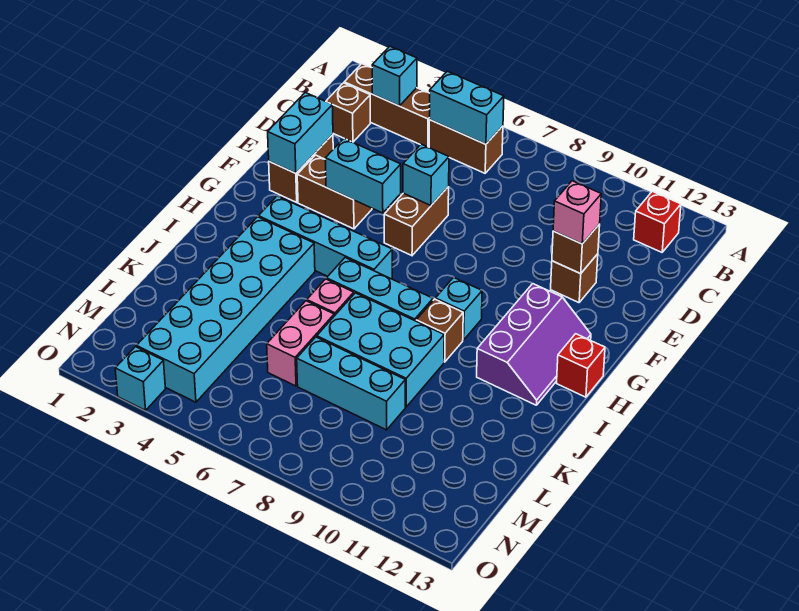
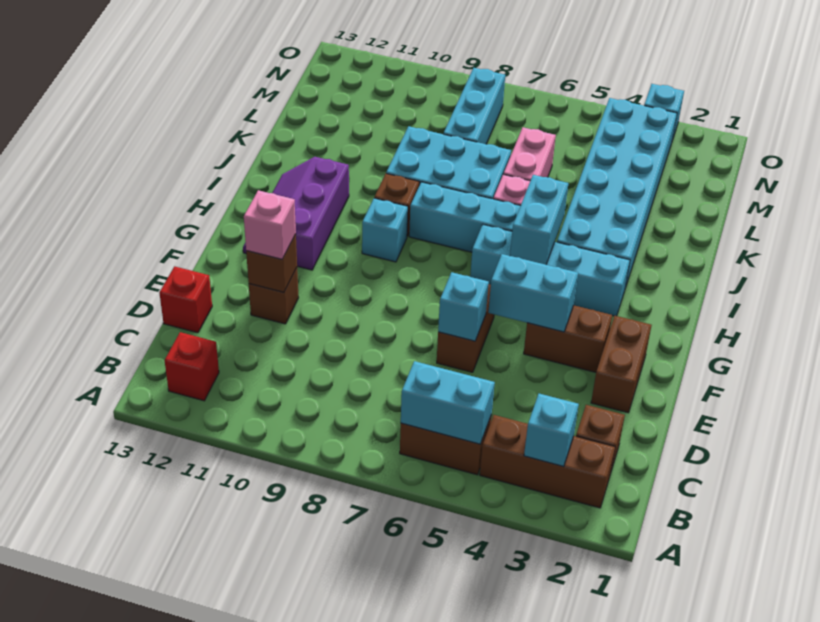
cyan 1x2 brick [268,92,333,173] -> cyan 1x2 brick moved to [510,175,568,265]
red 1x1 brick [557,334,605,397] -> red 1x1 brick moved to [160,266,212,333]
cyan 1x3 brick [297,337,405,430] -> cyan 1x3 brick turned to [443,68,505,144]

